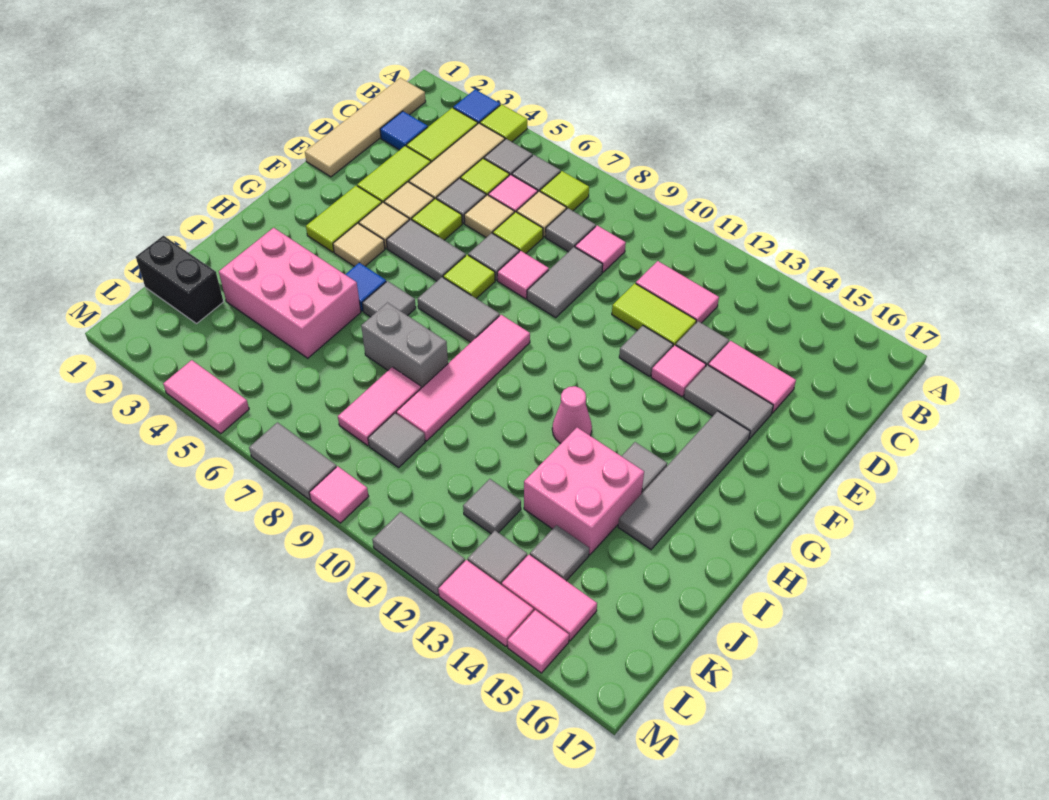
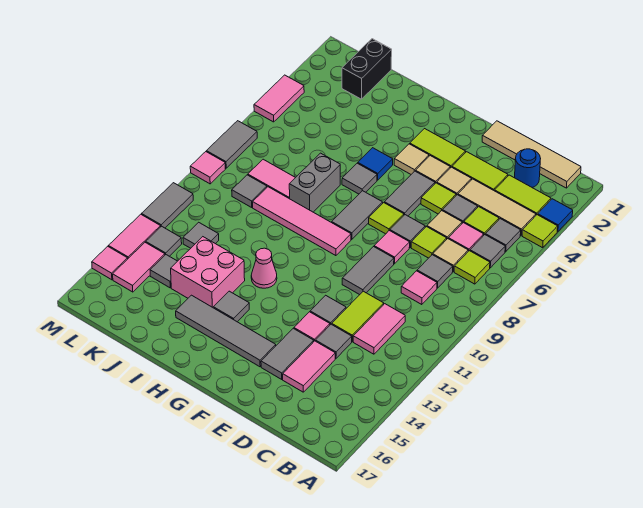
blue 1x1 tile [380,111,428,150] -> blue 1x1 round brick [515,149,541,187]
grey 1x2 tile [527,247,603,318] -> grey 1x2 tile turned to [342,247,394,295]
pink 2x3 brick [219,228,361,358] -> none

